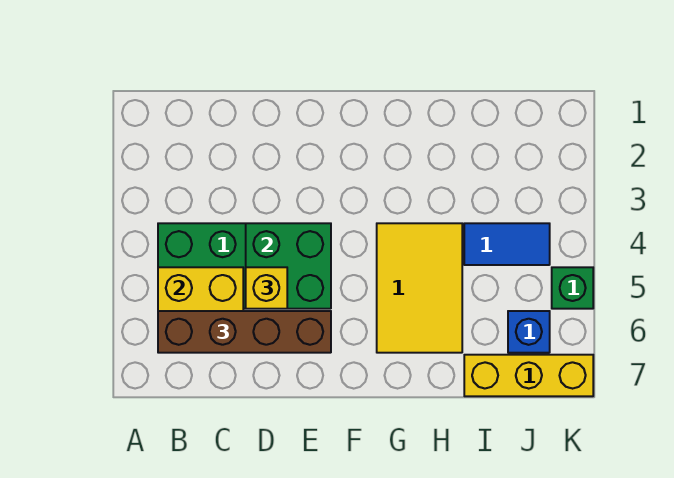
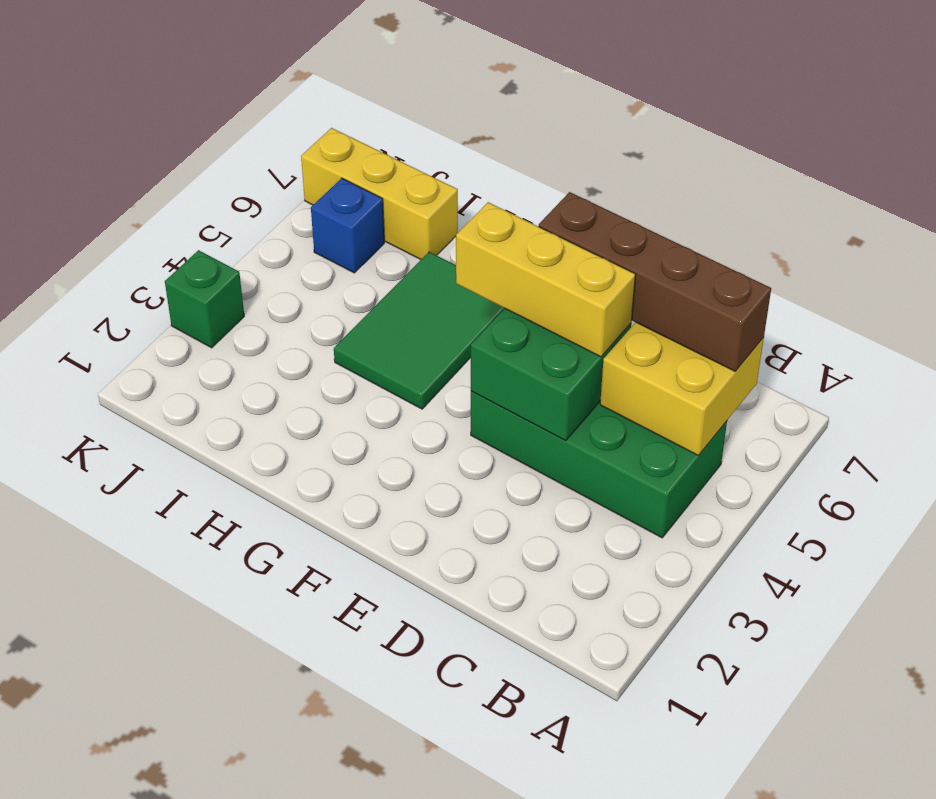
yellow 1x1 brick [246,267,287,309] -> yellow 1x3 brick [456,202,635,357]
yellow 2x3 tile [377,223,462,353] -> green 2x3 tile [334,252,504,409]
blue 1x2 tile [464,223,550,265] -> none
green 1x1 brick [552,267,593,309] -> green 1x1 brick moved to [165,250,244,348]

